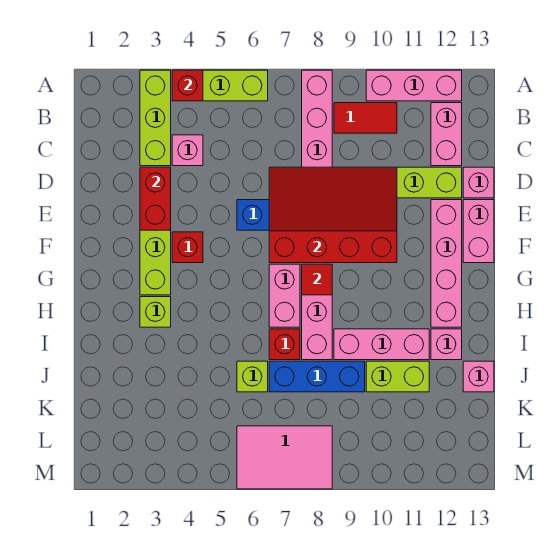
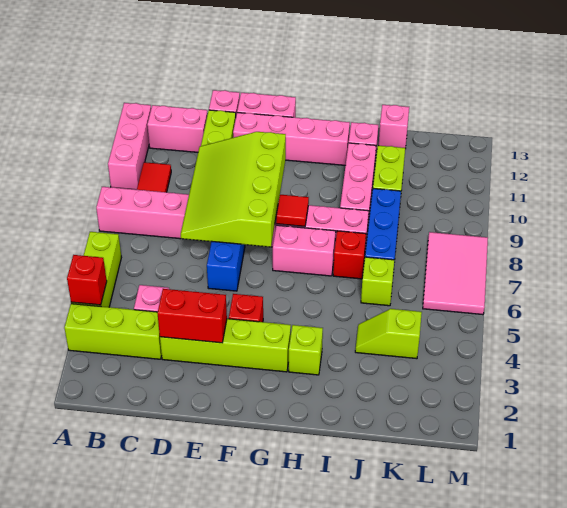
red 3x4 slope [269,167,397,263] -> lime 3x4 slope [181,132,286,247]
none -> lime 1x2 slope [355,309,422,359]

